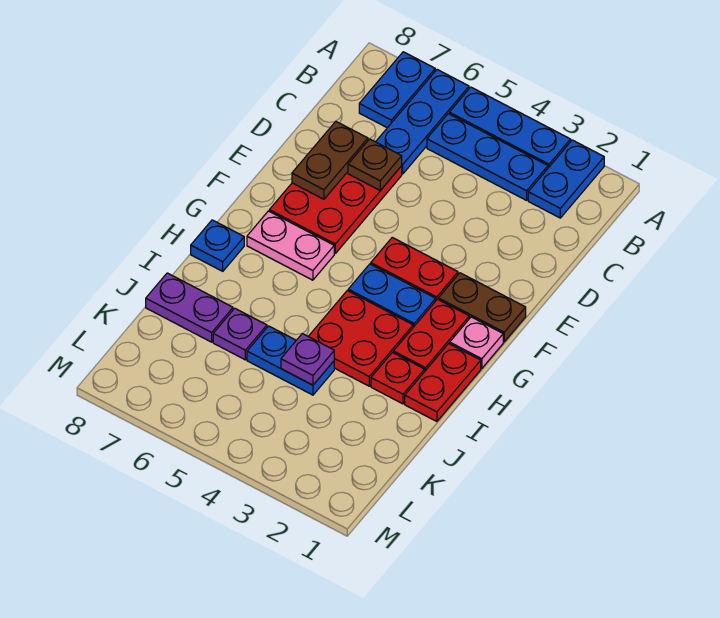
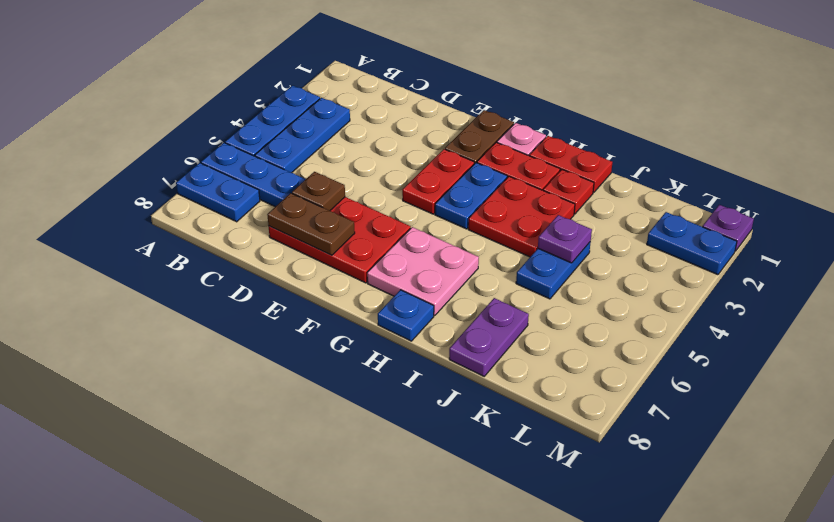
blue 1x2 plate [528,140,604,218] -> blue 1x2 plate moved to [647,212,737,275]
pink 1x2 plate [247,211,334,280] -> pink 2x2 plate [367,227,479,316]
purple 1x1 plate [213,308,267,360] -> purple 1x1 plate moved to [703,205,754,251]

